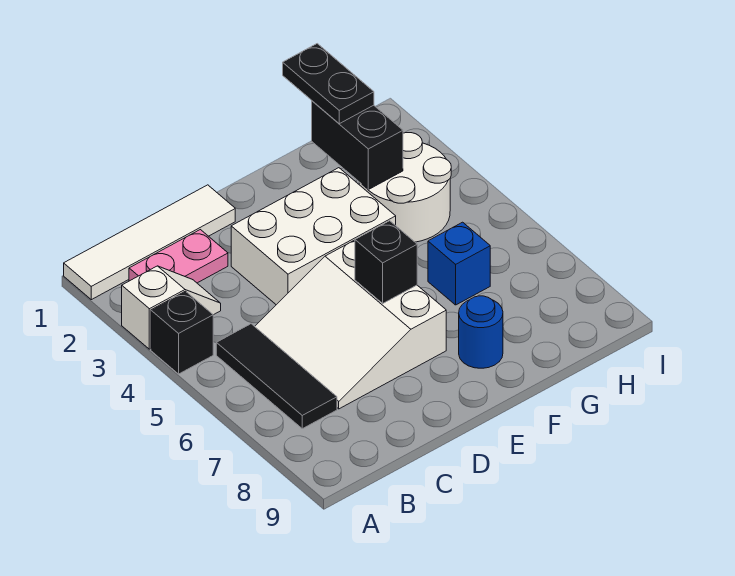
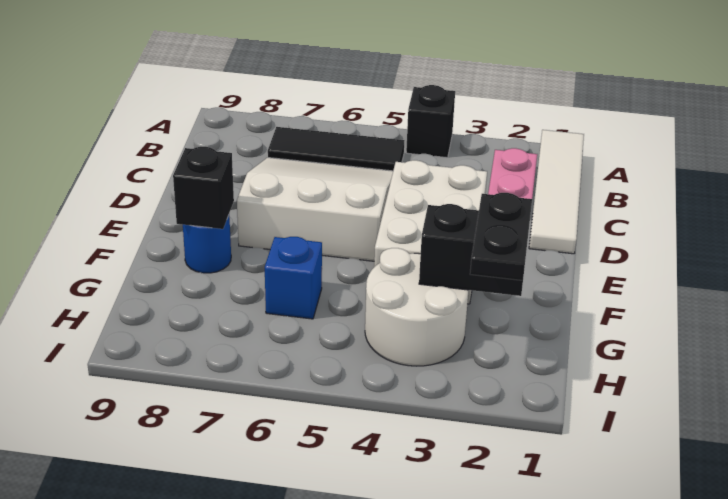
white 1x2 slope [122,266,221,349] -> none
black 1x1 brick [355,221,417,303] -> black 1x1 brick moved to [173,147,234,229]
black 1x2 plate [283,44,374,124] -> black 1x2 plate turned to [470,193,532,281]

